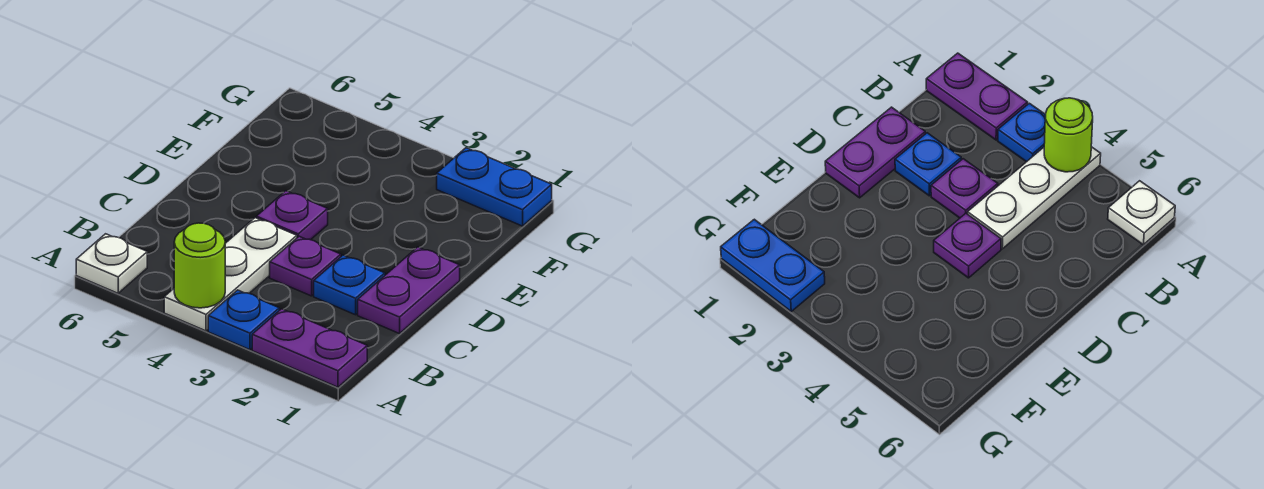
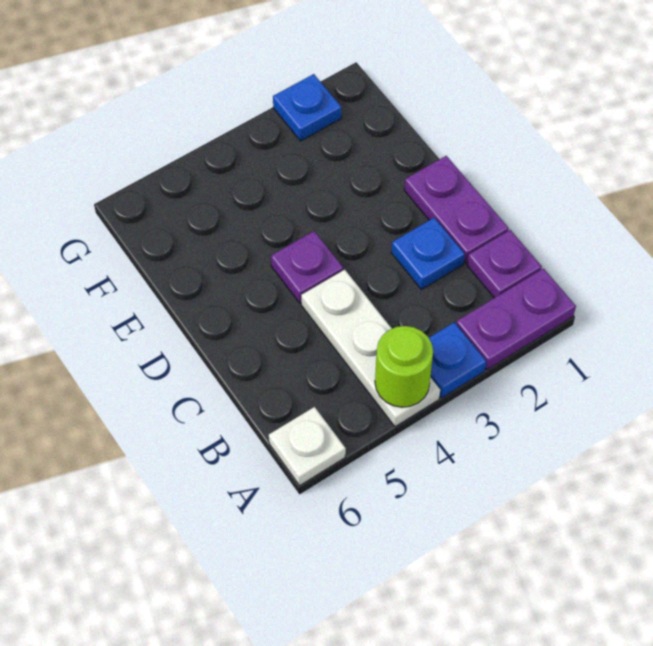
purple 1x1 plate [270,236,341,296] -> purple 1x1 plate moved to [467,230,542,298]
blue 1x2 plate [437,148,552,226] -> blue 1x1 plate [273,74,341,141]

